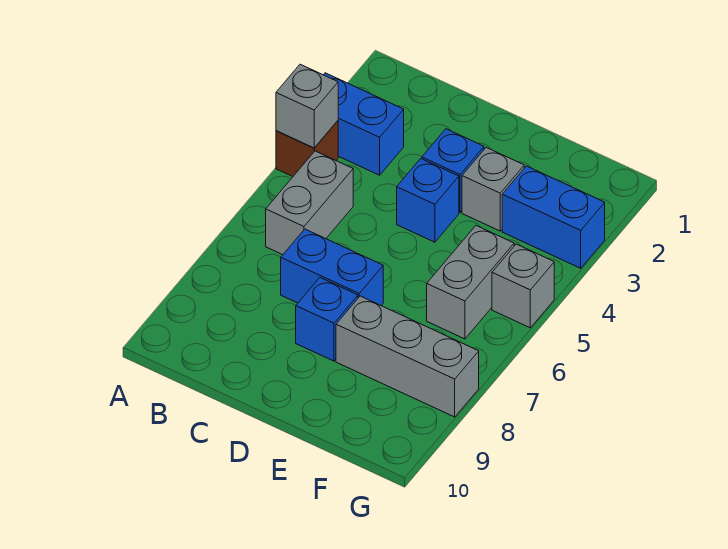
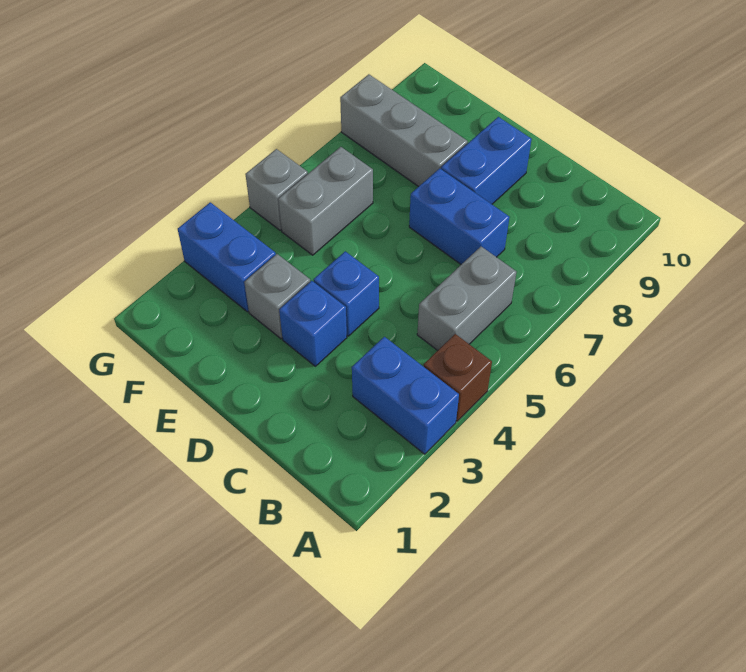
grey 1x1 brick [276,64,338,148] -> none
blue 1x1 brick [296,278,358,361] -> blue 1x2 brick [441,117,532,204]

